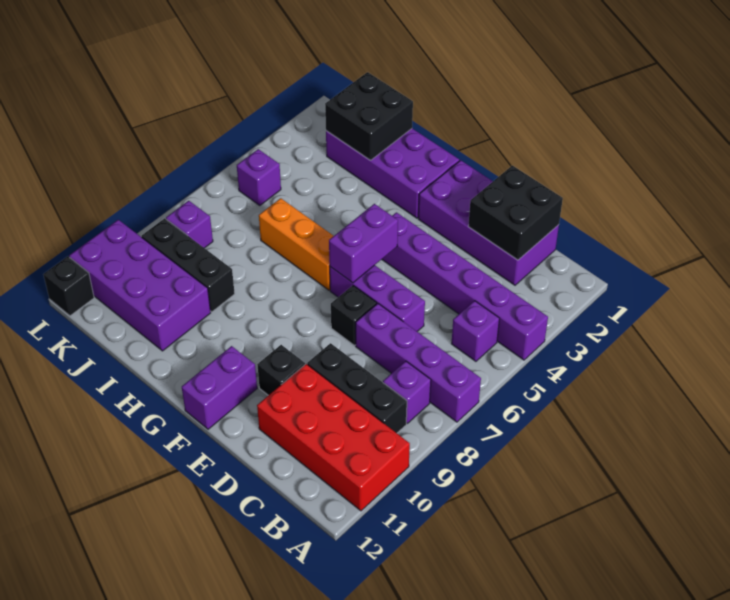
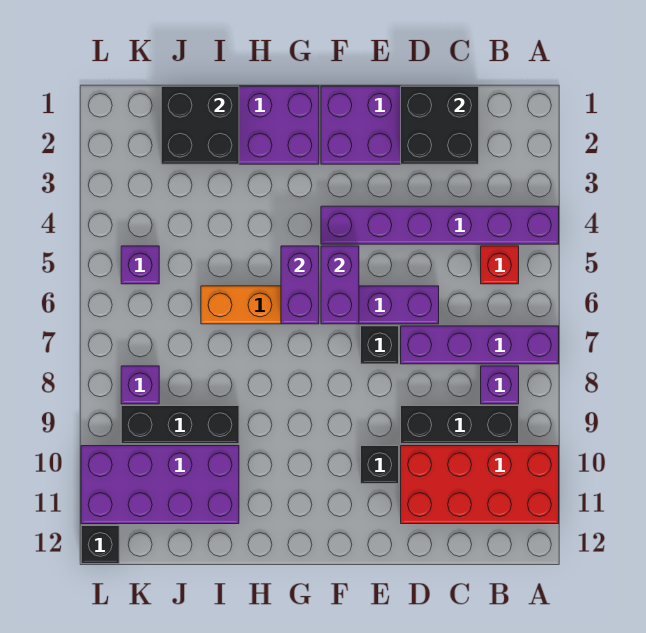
purple 1x1 brick [451,301,499,361] -> red 1x1 brick [481,246,519,284]
purple 1x2 brick [182,346,257,429] -> purple 1x2 brick moved to [281,246,319,324]

